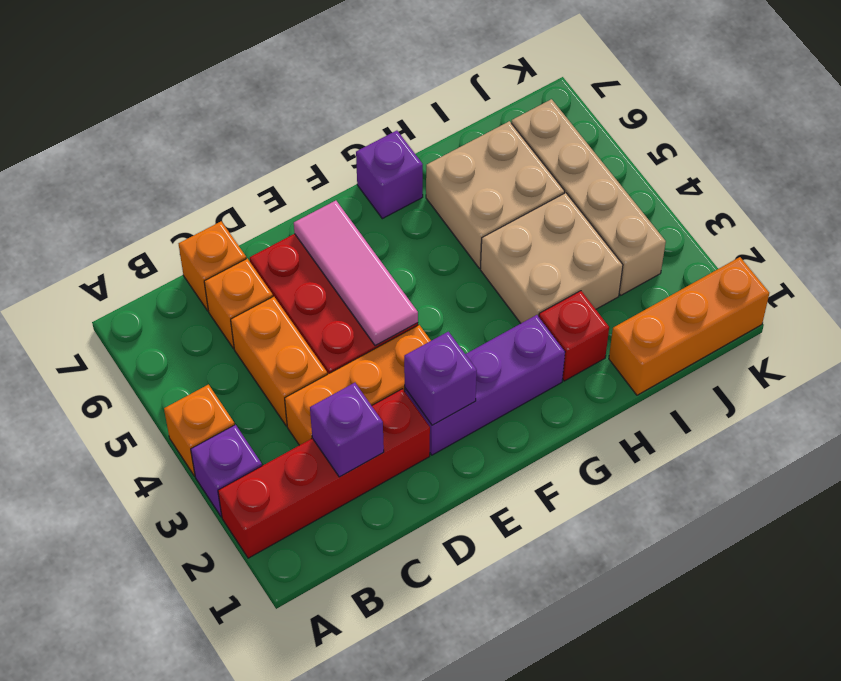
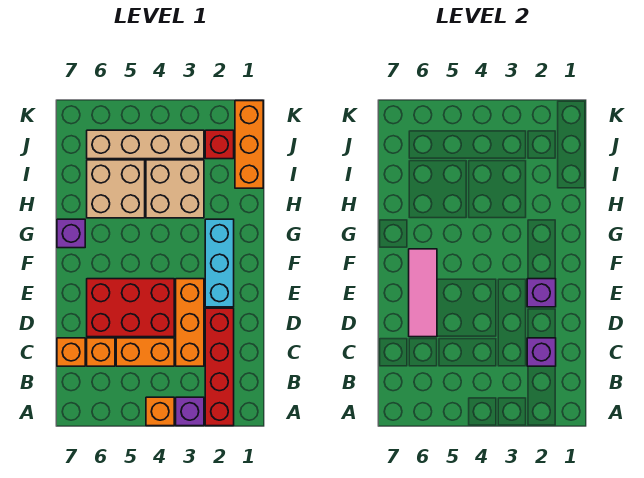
purple 1x3 brick [405,315,565,455] -> cyan 1x3 brick [205,219,234,307]
pink 1x3 tile [294,200,418,346] -> pink 1x3 tile turned to [409,249,437,337]
red 1x1 brick [539,291,609,381] -> red 1x1 brick moved to [205,130,234,159]

